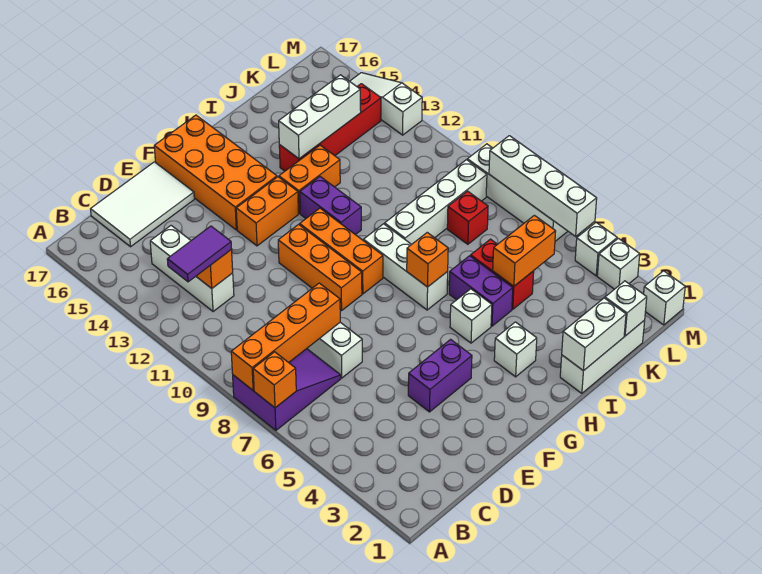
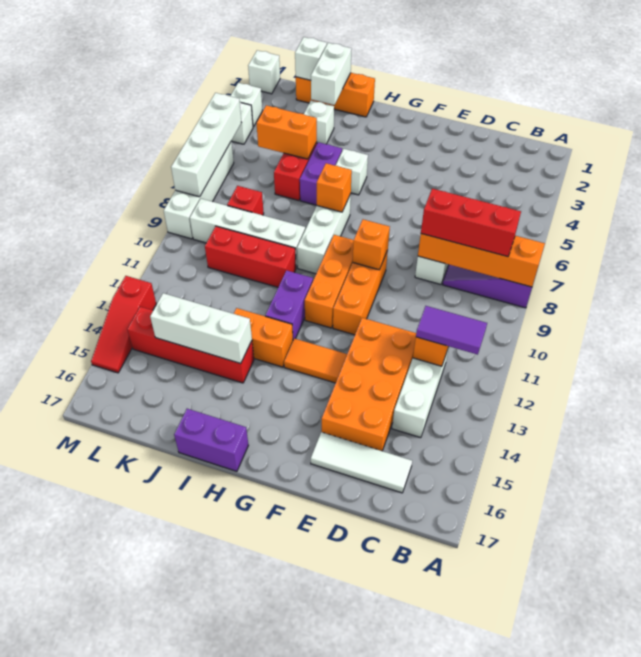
orange 1x1 brick [253,352,296,408] -> orange 1x1 brick moved to [353,219,390,270]
none -> red 1x3 brick [421,189,521,257]
white 2x3 tile [91,162,194,247] -> white 1x3 tile [311,432,412,493]
purple 1x2 brick [408,339,472,412] -> purple 1x2 brick moved to [174,409,248,471]
orange 1x2 brick [236,177,298,246] -> orange 1x2 tile [284,338,347,383]
orange 2x4 brick [154,115,277,230] -> orange 2x4 brick moved to [322,318,416,451]
white 1x1 brick [494,322,537,377] -> white 1x1 brick moved to [304,101,334,144]
white 1x3 brick [560,320,645,393] -> orange 1x3 brick [296,73,375,117]
white 1x2 brick [562,298,626,371] -> white 1x2 brick turned to [311,43,352,105]
none -> red 1x3 brick [205,226,296,287]
white 1x3 slope [350,73,422,135] -> red 1x3 slope [91,276,156,373]

